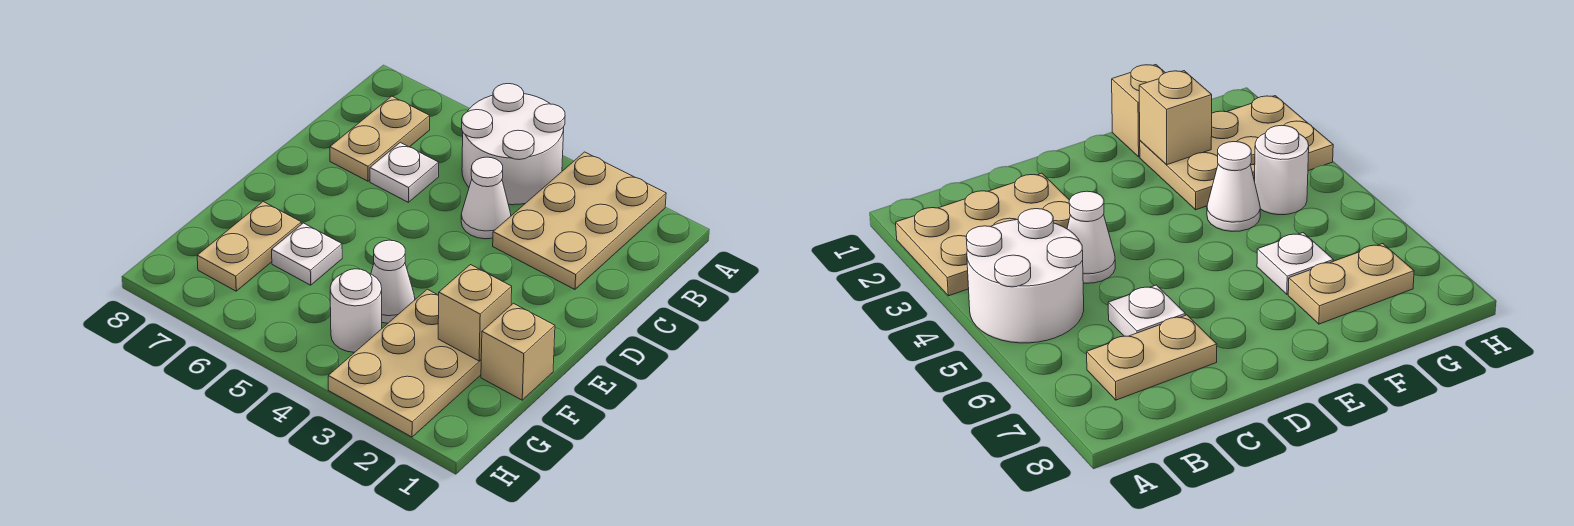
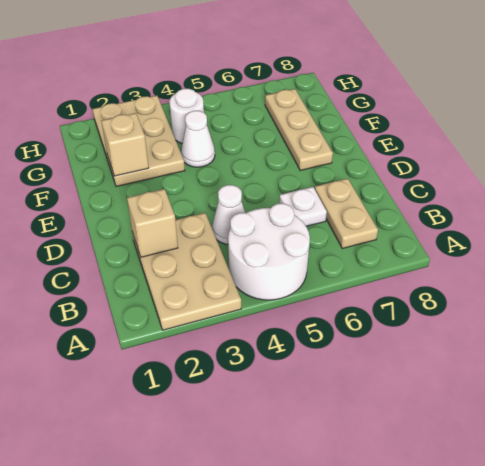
tan 1x1 brick [481,303,555,400] -> tan 1x1 brick moved to [127,189,178,257]
white 1x1 plate [272,223,342,285] -> none
tan 1x2 plate [197,202,301,291] -> tan 1x3 plate [265,89,333,171]

